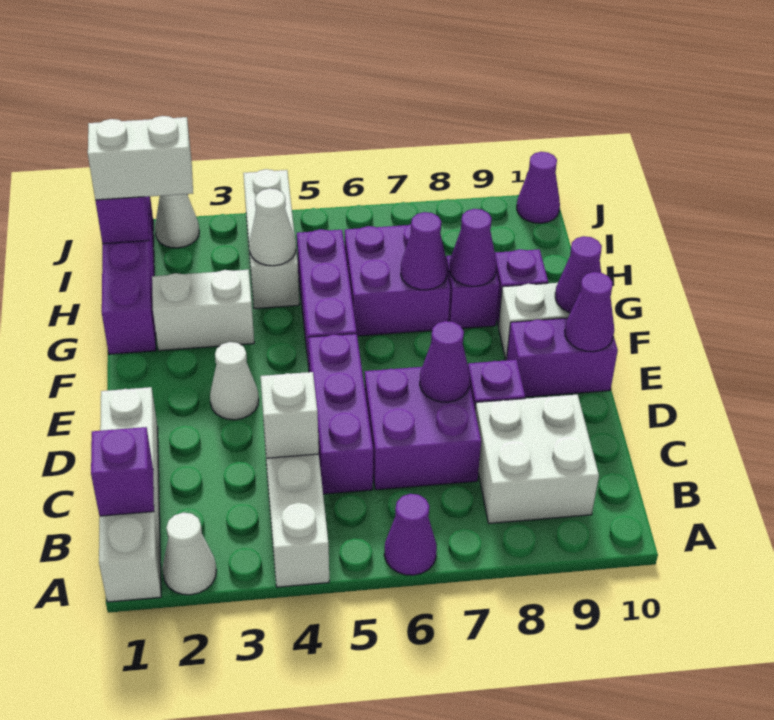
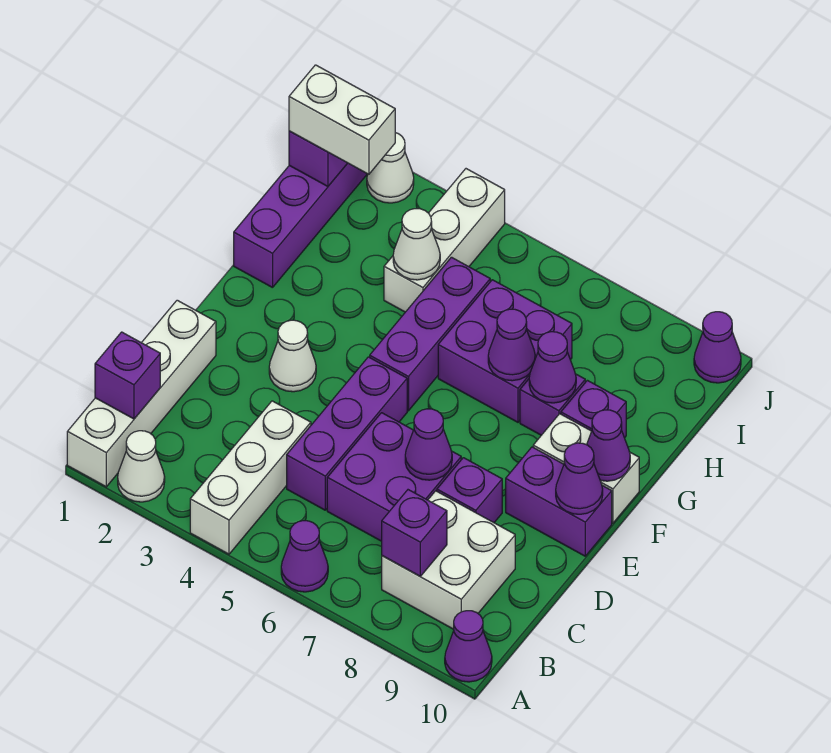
none -> purple 1x1 cone [445,611,492,682]
none -> purple 1x1 brick [382,490,447,576]
white 1x1 brick [260,372,319,458] -> none
white 1x2 brick [152,270,254,351] -> none

